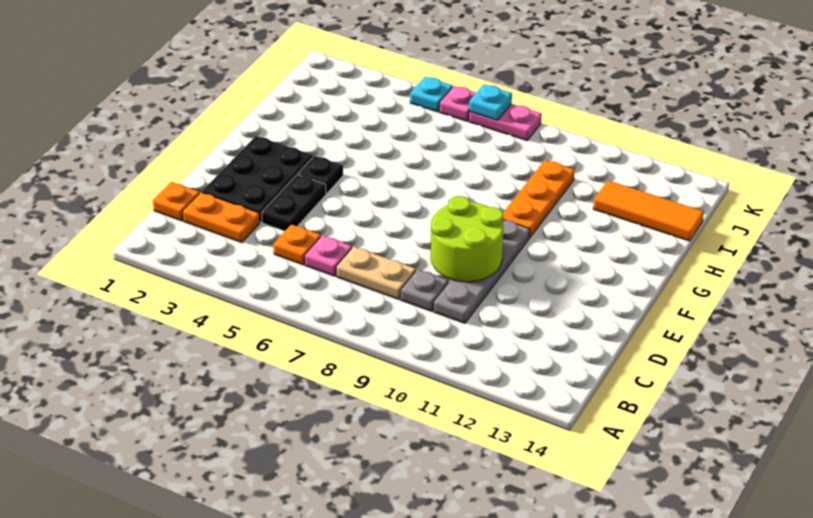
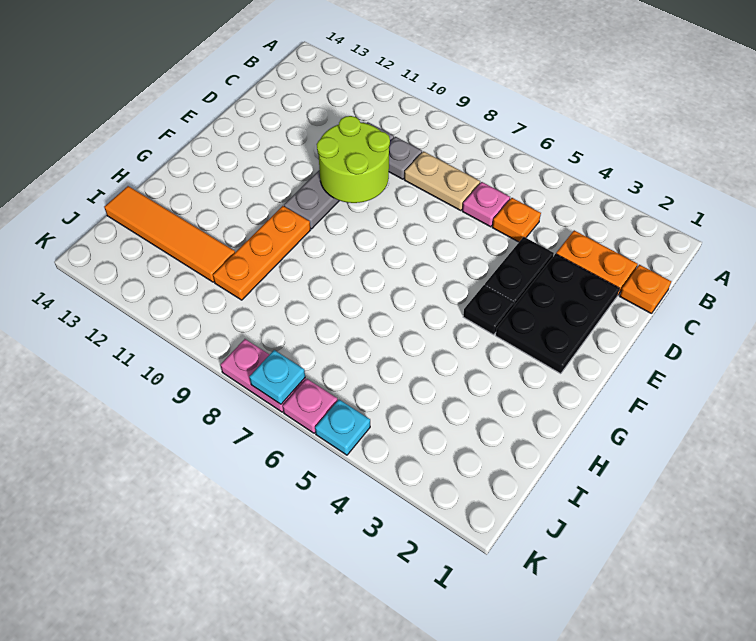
orange 1x3 tile [593,181,704,241] -> orange 1x4 tile [104,186,235,282]

